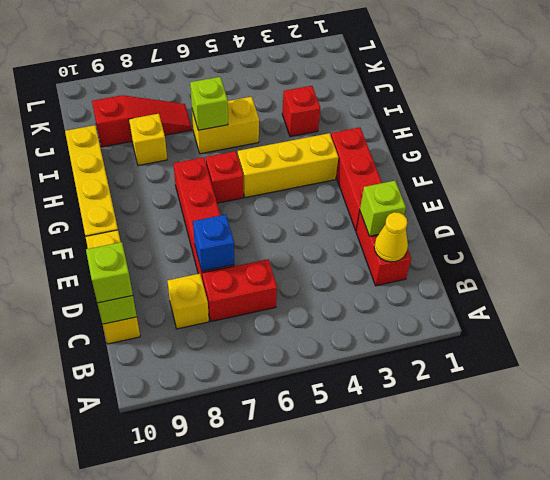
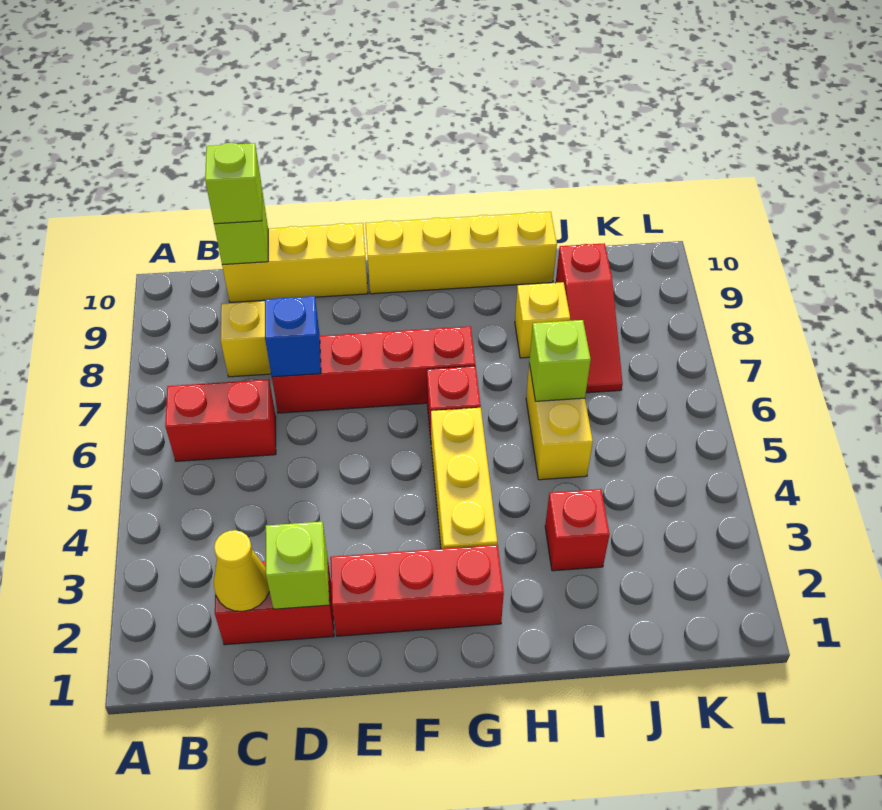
red 1x2 brick [202,259,277,321] -> red 1x2 brick turned to [165,379,276,461]

